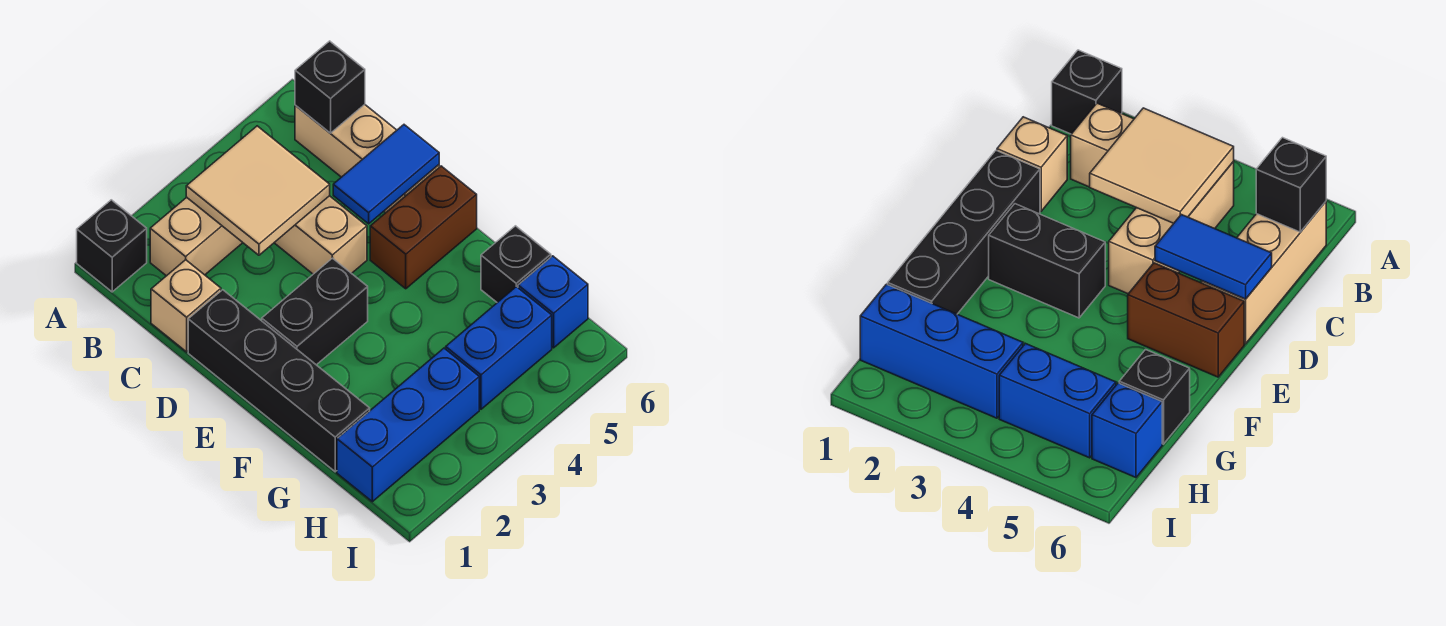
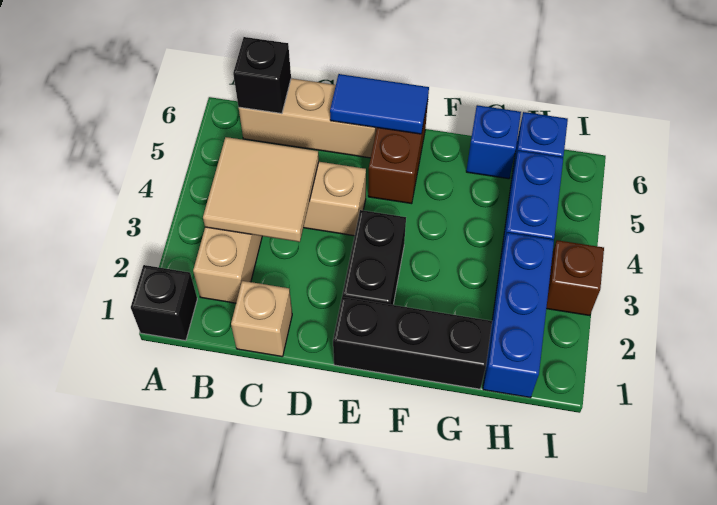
black 1x4 brick [188,290,370,472] -> black 1x3 brick [333,297,492,389]
blue 1x2 tile [333,125,439,224] -> blue 1x2 tile turned to [330,74,429,134]
black 1x1 brick [481,226,551,303] -> blue 1x1 brick [466,105,521,179]
none -> brown 1x1 brick [546,240,604,316]

